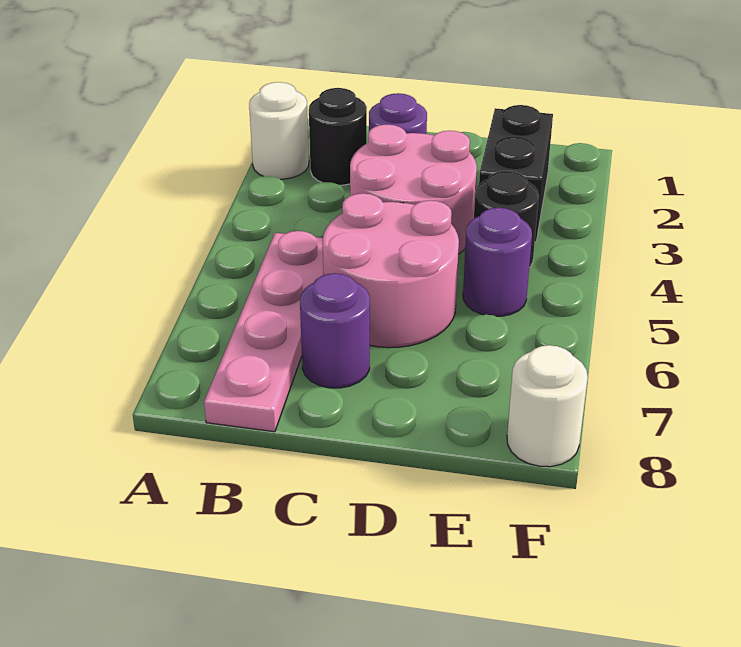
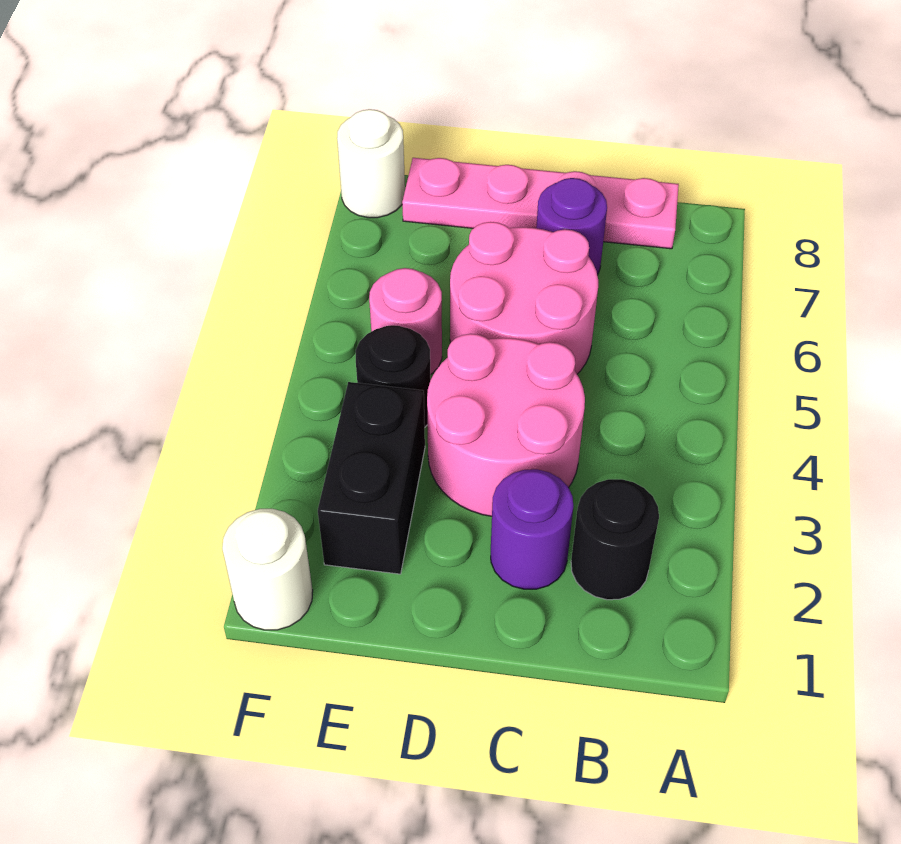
white 1x1 round brick [249,82,309,179] -> white 1x1 round brick moved to [222,509,313,630]
pink 1x4 plate [204,231,323,432] -> pink 1x4 plate turned to [402,158,679,249]
purple 1x1 round brick [463,208,532,316] -> pink 1x1 round brick [369,268,442,375]

